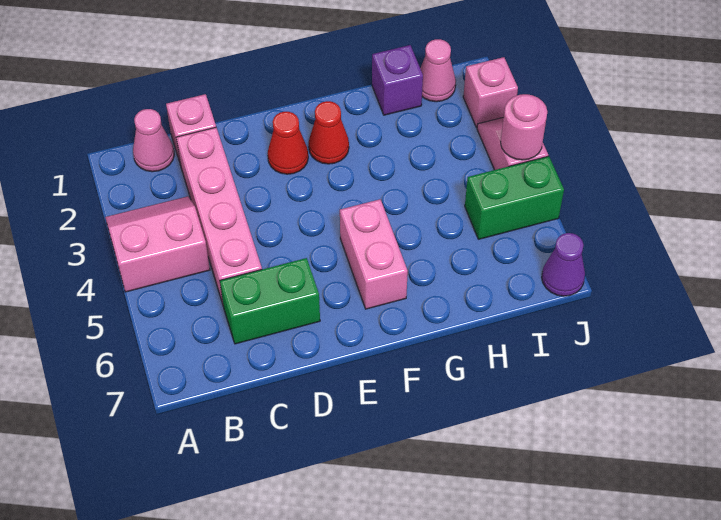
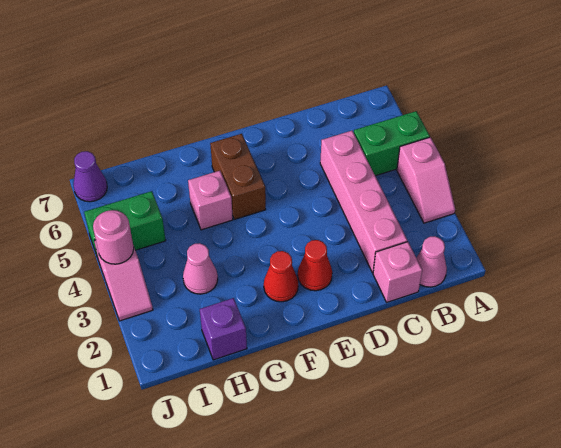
pink 2x2 slope [105,196,210,292] -> pink 1x2 slope [397,137,455,223]
green 1x2 brick [220,258,320,344] -> green 1x2 brick moved to [354,111,430,176]
pink 1x2 brick [340,199,408,309] -> brown 1x2 brick [210,134,266,220]
pink 1x1 cone [420,39,456,102] -> pink 1x1 cone moved to [183,243,218,294]
pink 1x1 brick [463,57,518,128] -> pink 1x1 brick moved to [188,171,233,230]

